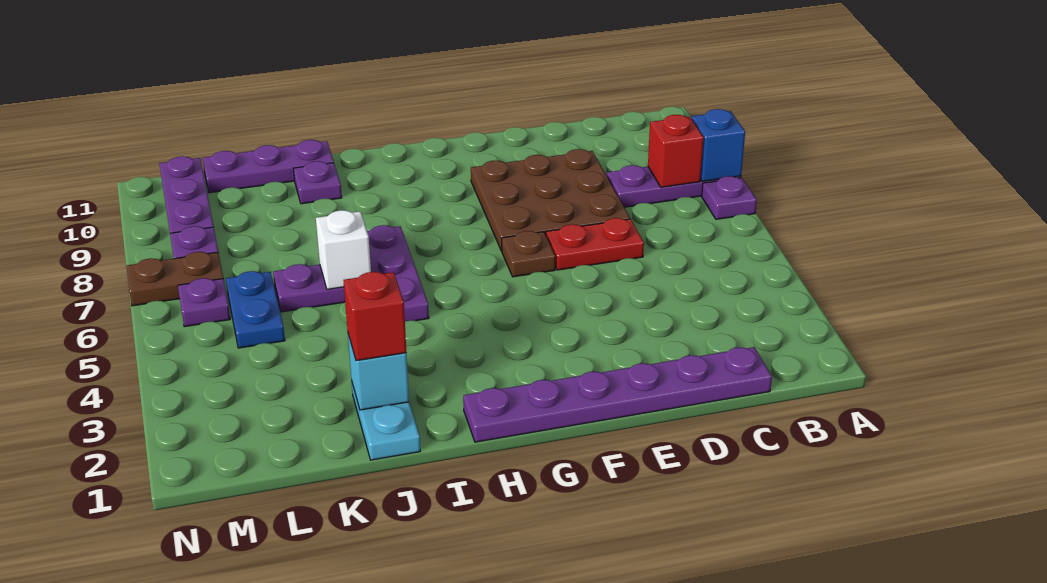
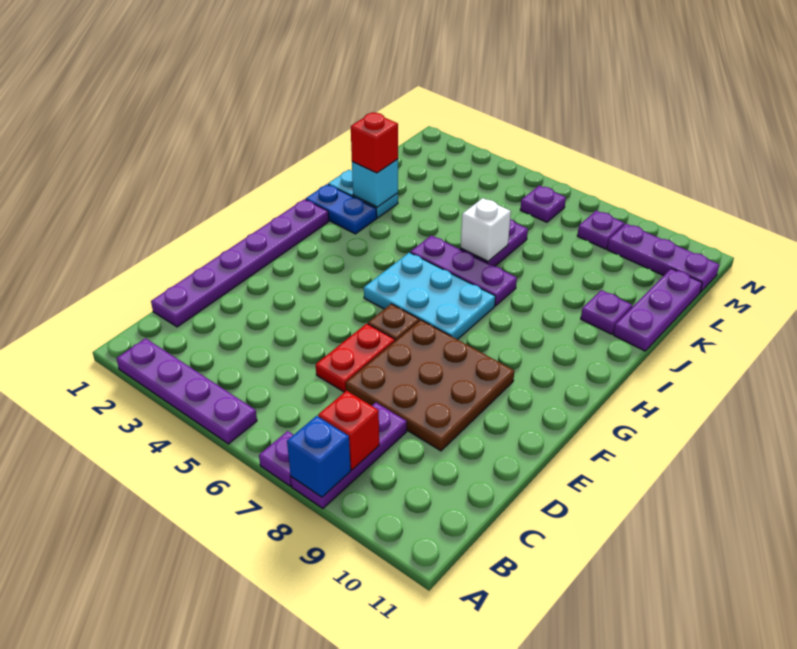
none -> purple 1x4 plate [116,338,257,444]
none -> cyan 2x3 plate [364,252,496,340]
blue 1x2 plate [226,271,285,348] -> blue 1x2 plate moved to [306,184,377,234]
brown 1x2 plate [126,252,223,306] -> none

